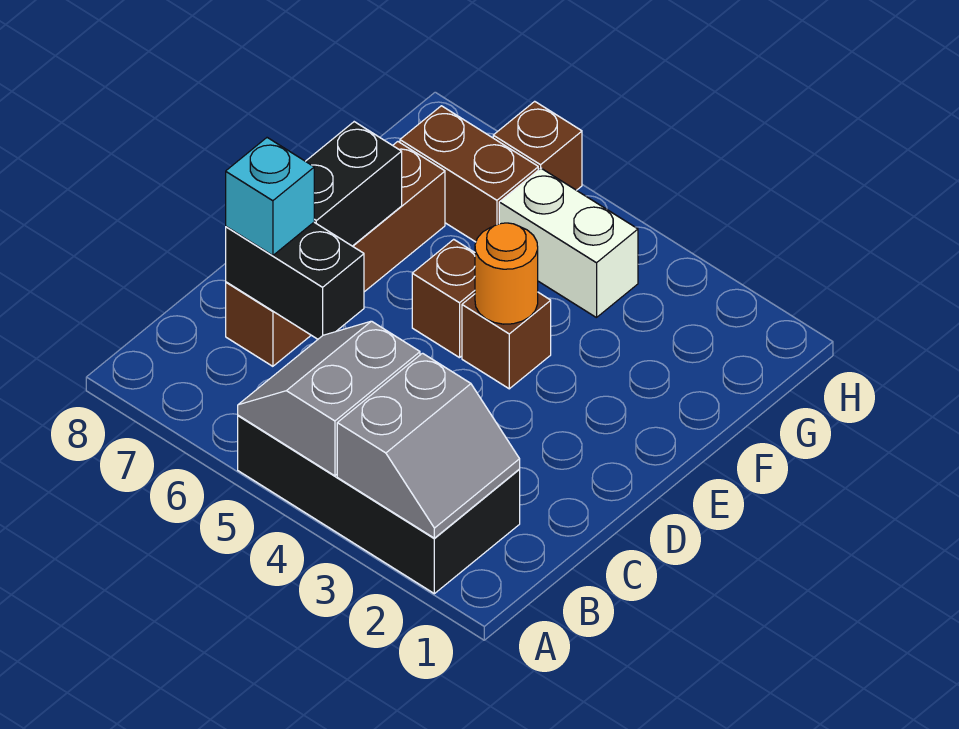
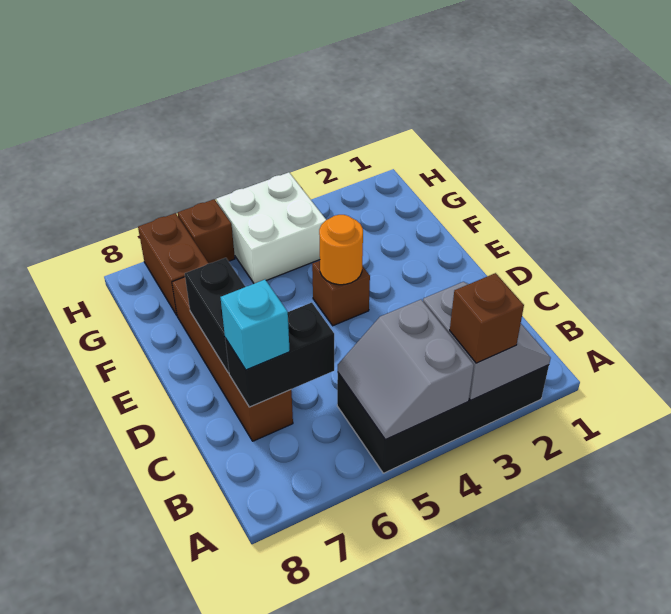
brown 1x1 brick [412,239,475,358] -> brown 1x1 brick moved to [450,273,524,363]
white 1x2 brick [499,168,638,318] -> white 2x2 brick [216,172,326,284]
brown 1x2 brick [400,106,538,242] -> brown 1x2 brick turned to [138,213,209,315]

